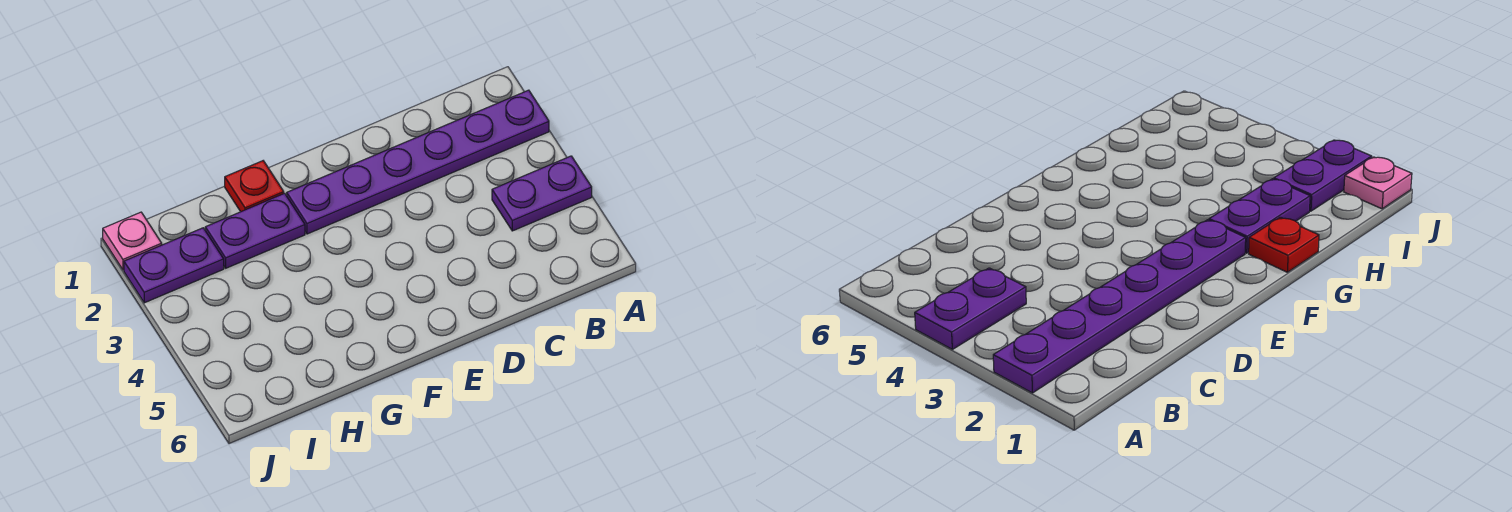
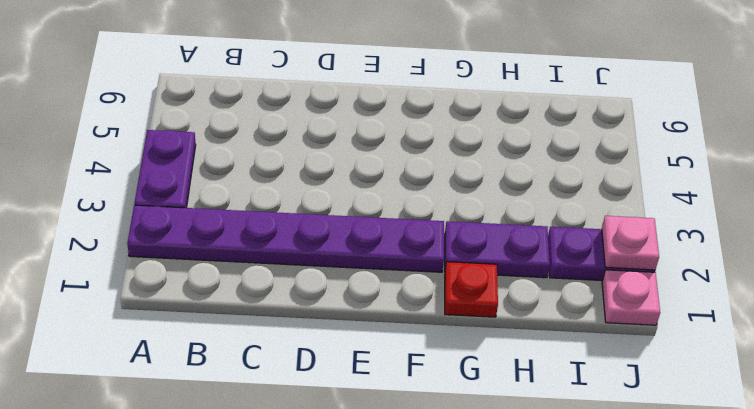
purple 1x2 plate [492,156,592,231] -> purple 1x2 plate turned to [134,130,196,208]
none -> pink 1x1 plate [602,216,659,270]

